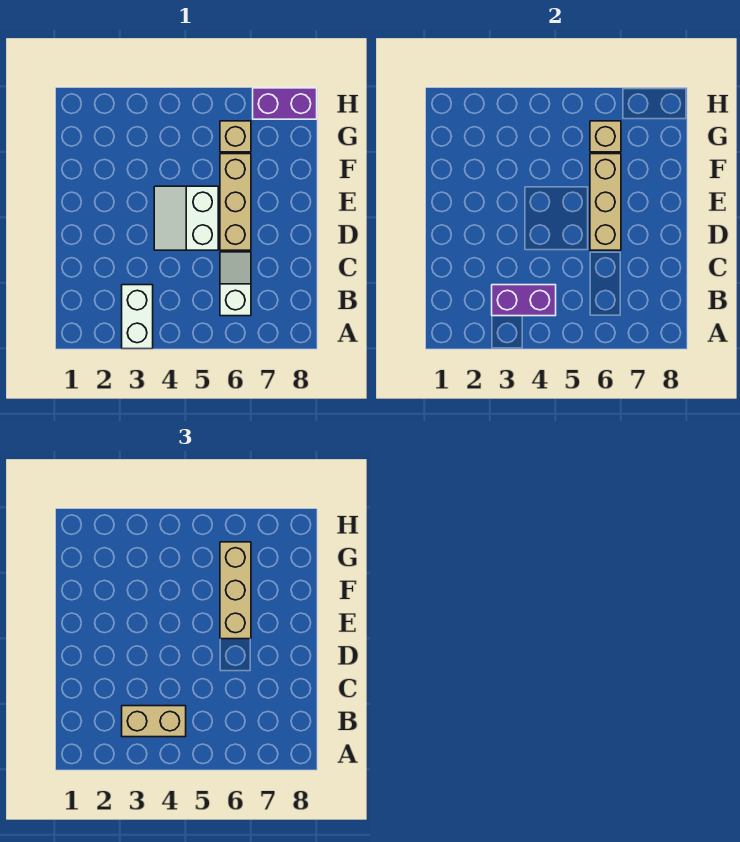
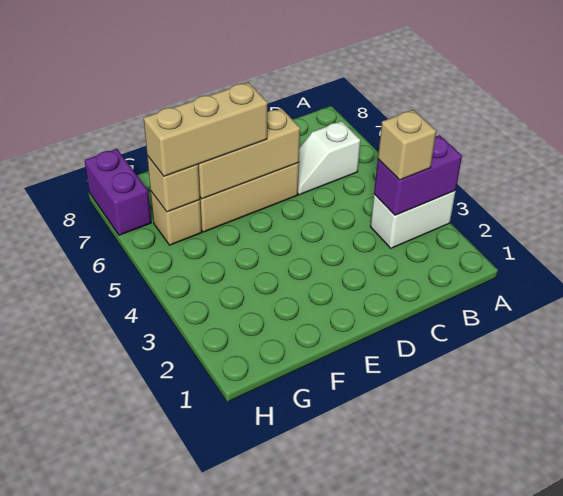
purple 1x2 brick [492,285,556,316] -> purple 1x2 brick turned to [374,135,462,215]
tan 1x2 brick [122,706,186,737] -> tan 1x1 brick [378,110,436,180]
white 2x2 slope [154,186,218,250] -> none

